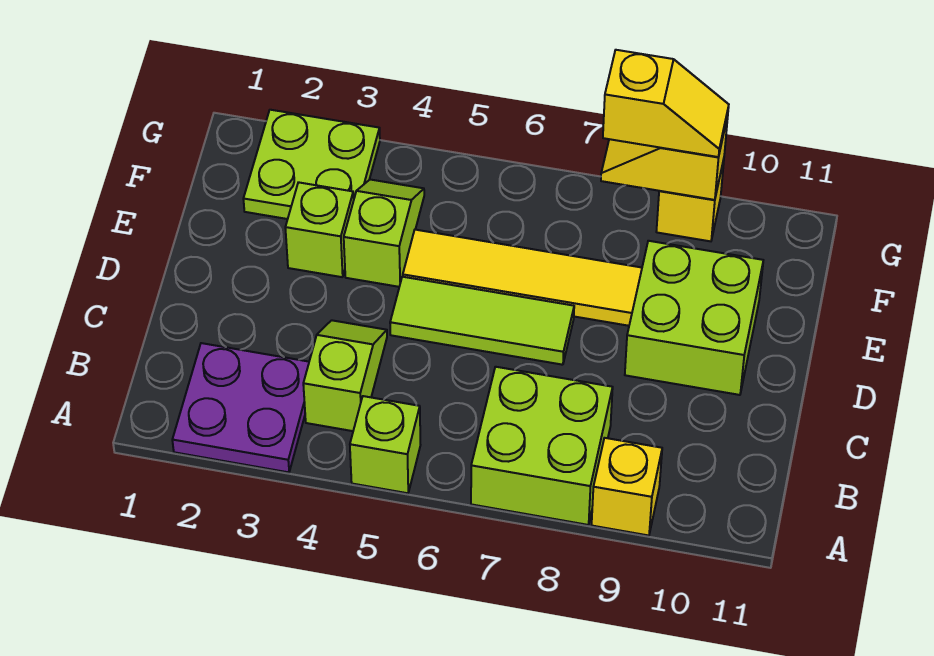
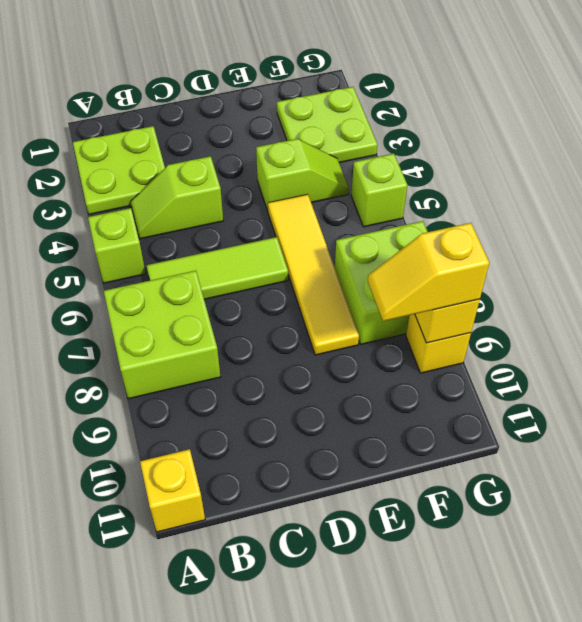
purple 2x2 plate [172,343,309,472] -> lime 2x2 plate [73,126,165,214]
yellow 1x1 brick [592,438,662,536] -> yellow 1x1 brick moved to [140,449,205,532]
lime 1x2 slope [303,320,387,431] -> lime 1x2 slope turned to [131,156,223,239]
lime 1x3 tile [390,277,574,365] -> lime 1x3 tile turned to [146,237,288,299]
lime 2x2 brick [625,241,763,395] -> lime 2x2 brick moved to [335,221,428,344]
lime 1x1 brick [285,182,354,277] -> lime 1x1 brick moved to [351,154,407,227]
yellow 1x2 slope [603,50,729,157] -> yellow 1x2 slope turned to [368,223,489,321]

